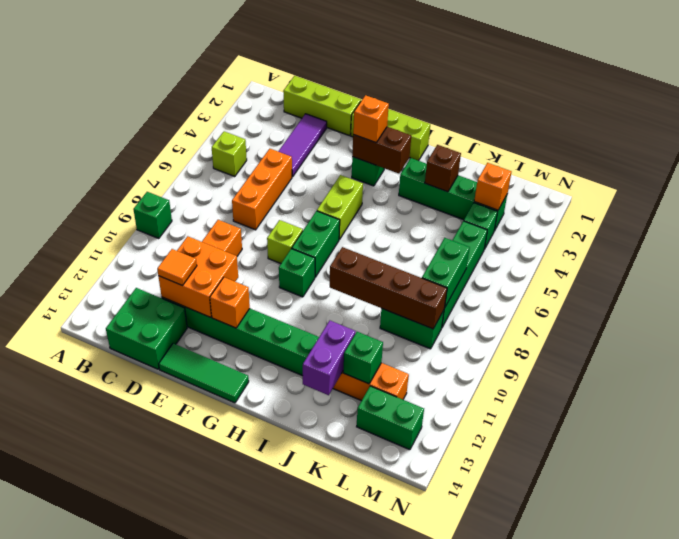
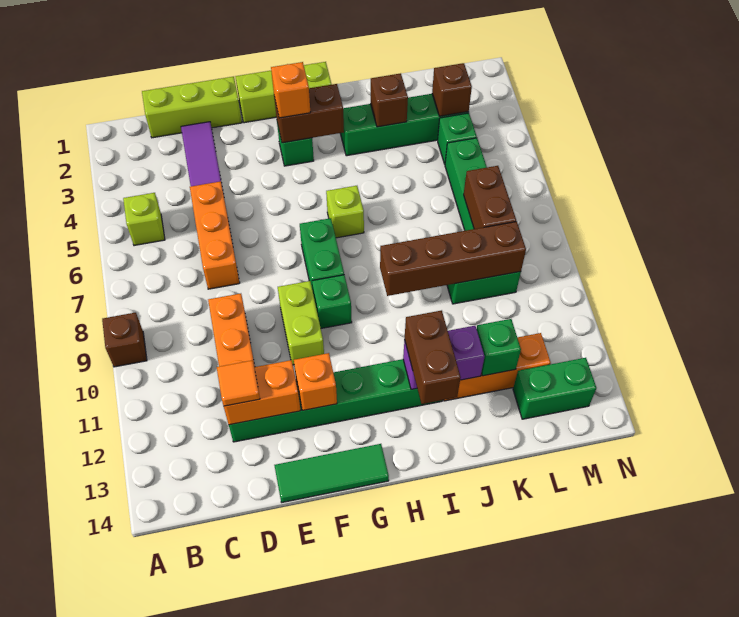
green 1x1 brick [133,192,172,238] -> brown 1x1 brick [102,313,147,367]
green 2x2 brick [106,288,187,369] -> none
orange 2x2 brick [158,236,238,317] -> orange 1x2 brick [224,360,301,425]
lime 1x1 brick [267,220,303,264] -> lime 1x1 brick moved to [326,186,364,238]
lime 1x2 brick [317,175,363,239] -> lime 1x2 brick moved to [278,281,324,365]
none -> brown 1x2 brick [405,310,461,404]
purple 1x2 brick [303,321,355,395] -> purple 1x2 brick turned to [403,326,484,390]
orange 1x1 brick [474,163,511,210] -> brown 1x1 brick [432,63,472,116]
green 1x2 brick [422,238,470,308] -> brown 1x2 brick [464,166,516,229]

